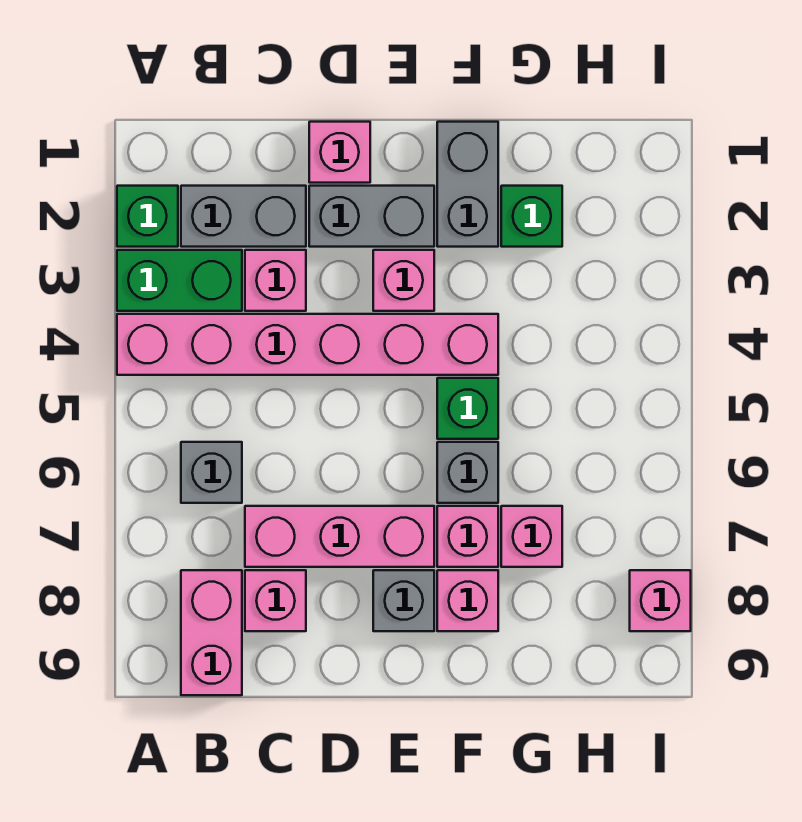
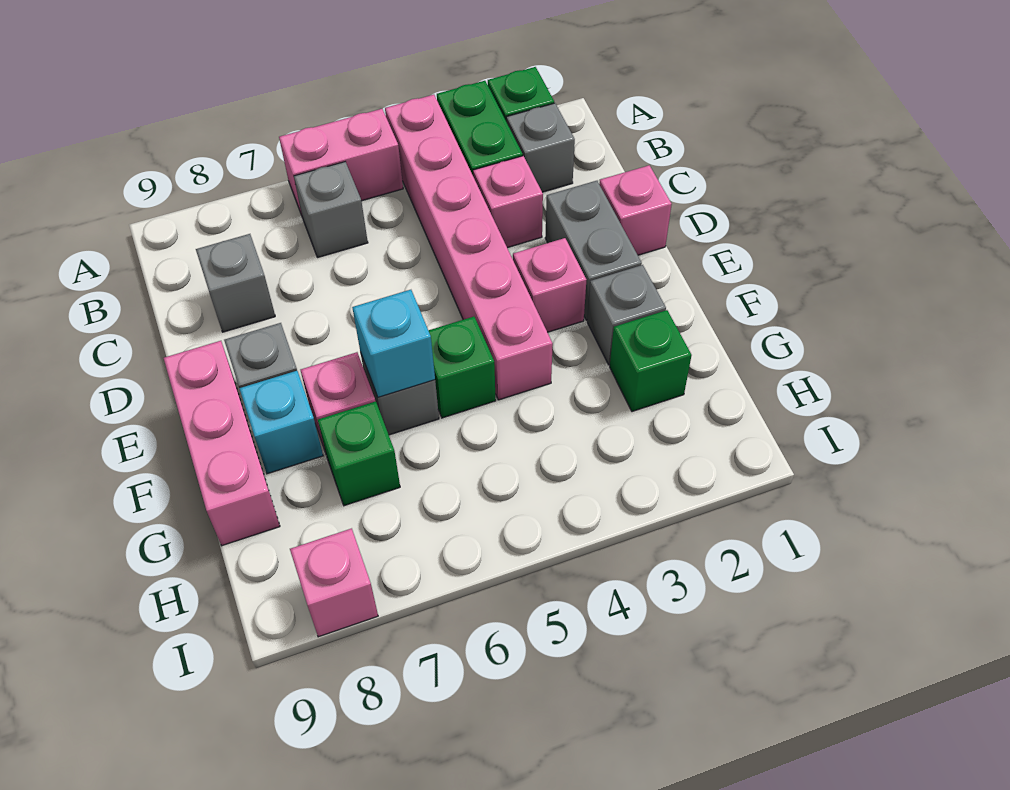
grey 1x2 brick [181,186,306,247] -> grey 1x1 brick [506,103,575,192]
pink 1x2 brick [181,570,242,695] -> pink 1x2 brick moved to [279,109,403,216]
pink 1x3 brick [245,506,434,567] -> pink 1x3 brick moved to [164,341,280,546]
pink 1x1 brick [245,570,306,631] -> grey 1x1 brick [196,234,275,332]
grey 1x2 brick [437,122,498,247] -> grey 1x1 brick [587,265,666,365]
none -> cyan 1x1 brick [352,290,435,397]
pink 1x1 brick [437,570,498,631] -> cyan 1x1 brick [239,371,323,474]
pink 1x1 brick [501,506,562,567] -> green 1x1 brick [318,401,400,506]

